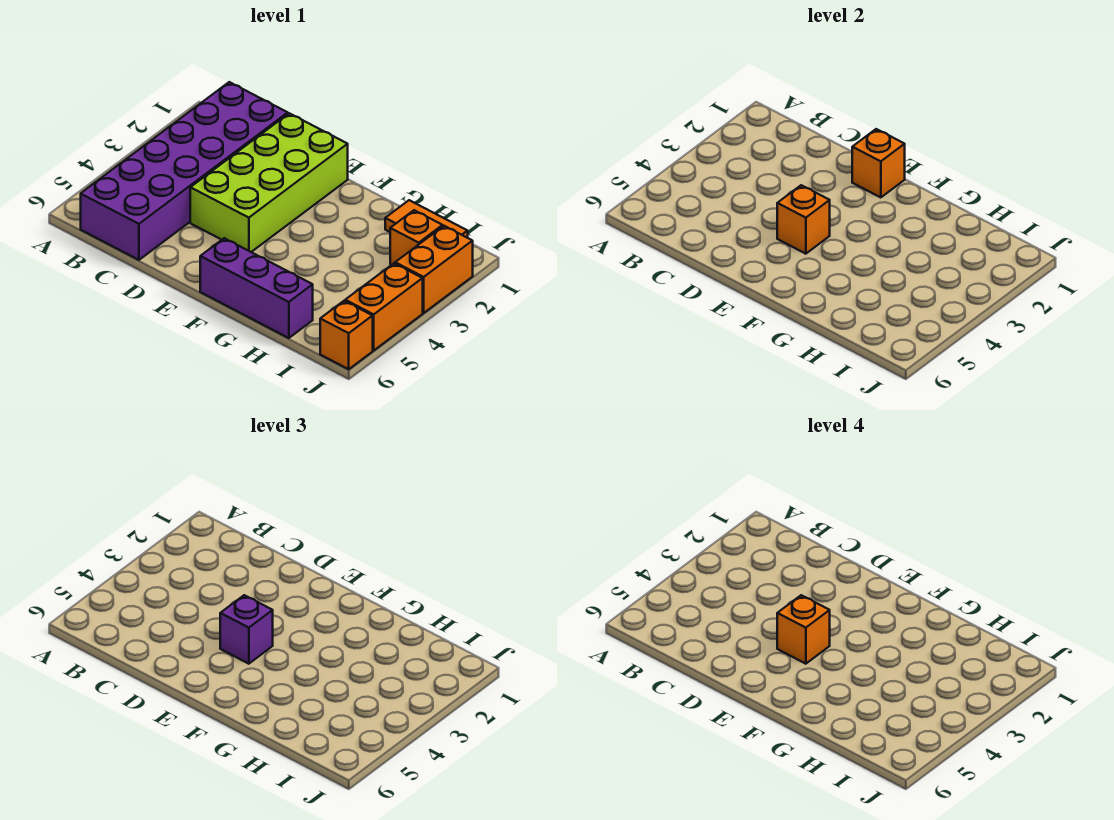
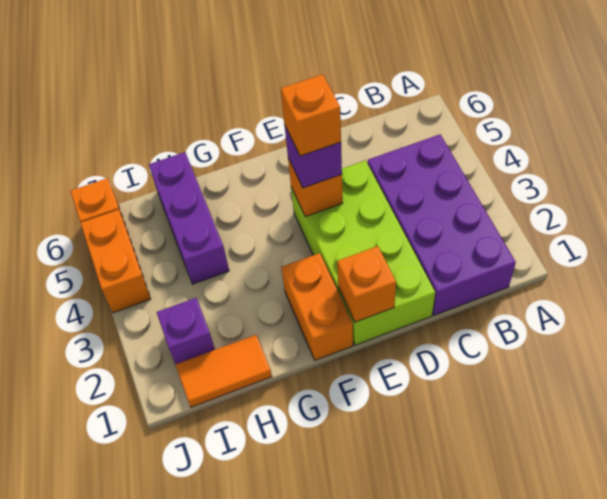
purple 2x6 brick [81,82,288,260] -> purple 2x4 brick [368,135,516,315]
purple 1x3 brick [200,238,313,338] -> purple 1x3 brick turned to [149,152,229,284]
orange 1x1 brick [390,210,443,265] -> purple 1x1 brick [157,298,215,364]
orange 1x2 brick [395,226,473,313] -> orange 1x2 brick moved to [281,253,353,360]

